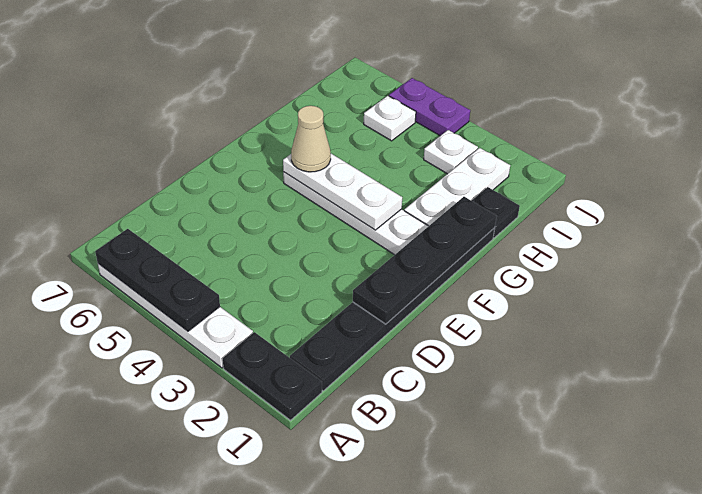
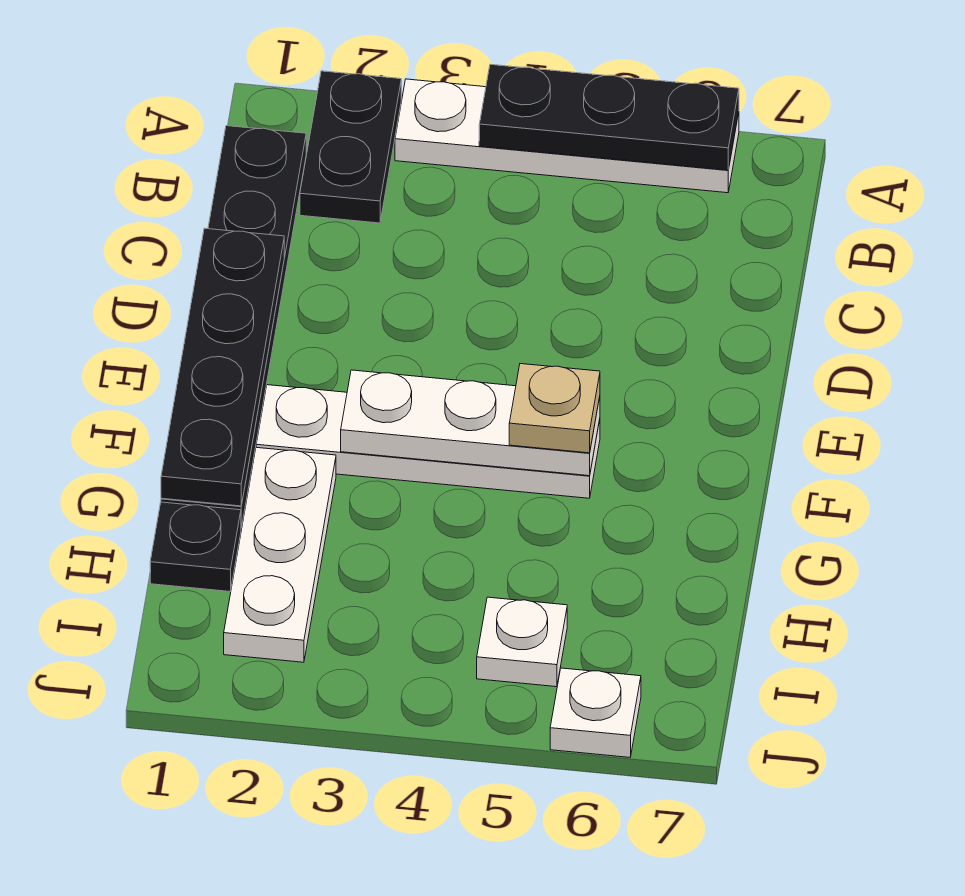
black 1x2 plate [223,332,322,420] -> black 1x2 plate turned to [300,71,401,223]
tan 1x1 cone [291,106,331,172] -> tan 1x1 plate [509,364,600,453]
white 1x1 plate [424,130,478,174] -> white 1x1 plate moved to [550,668,641,757]
purple 1x2 plate [389,78,470,136] -> none

